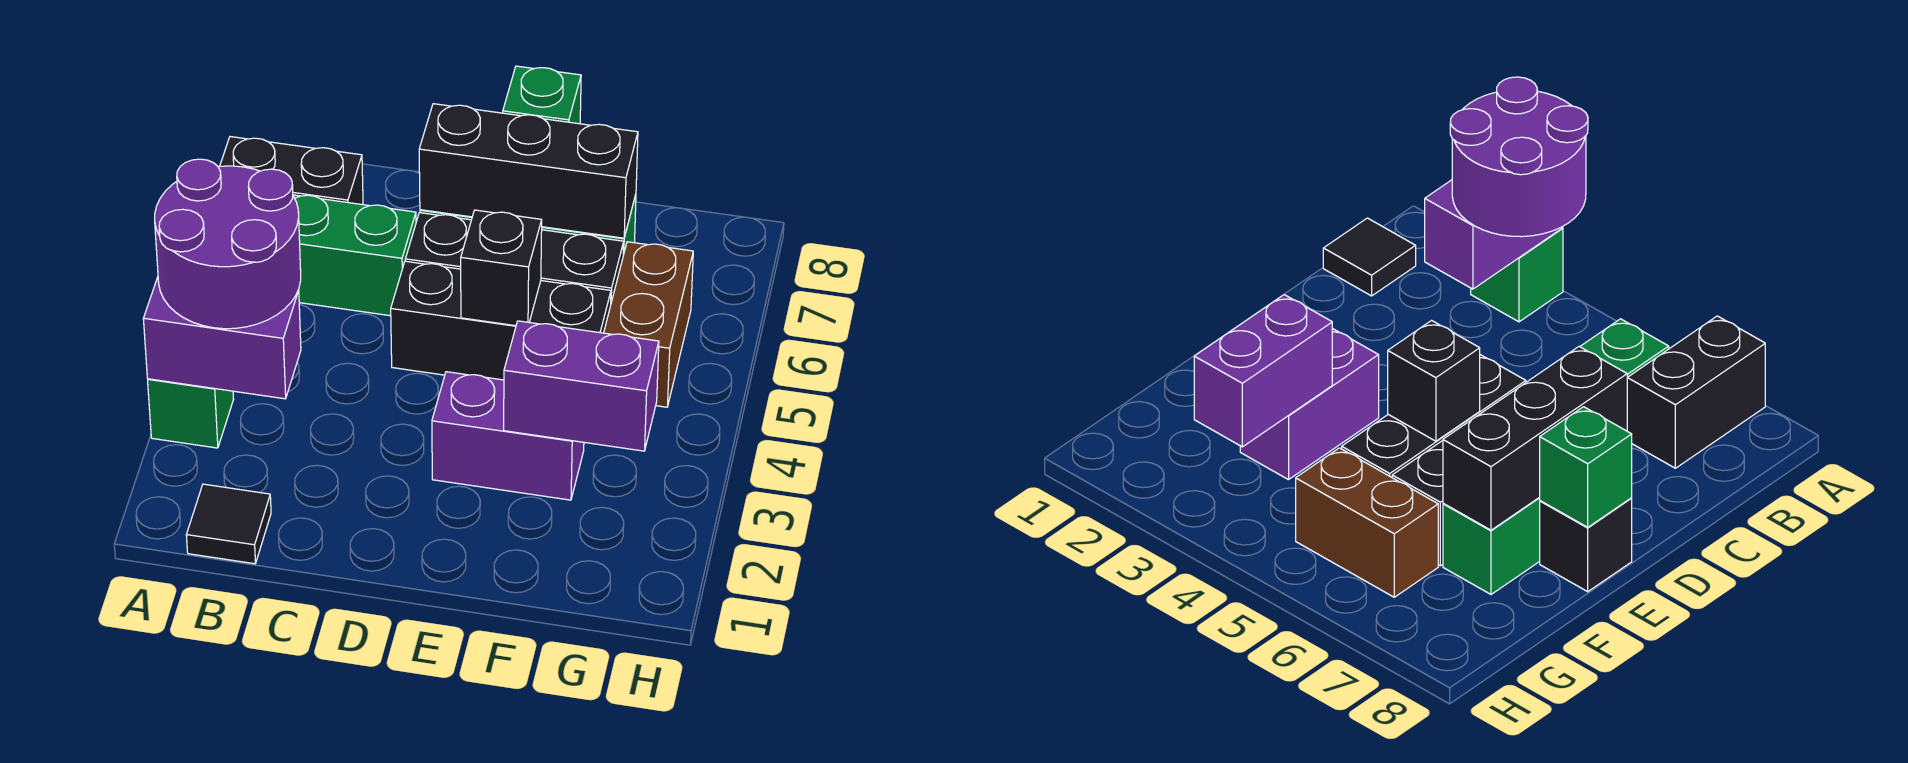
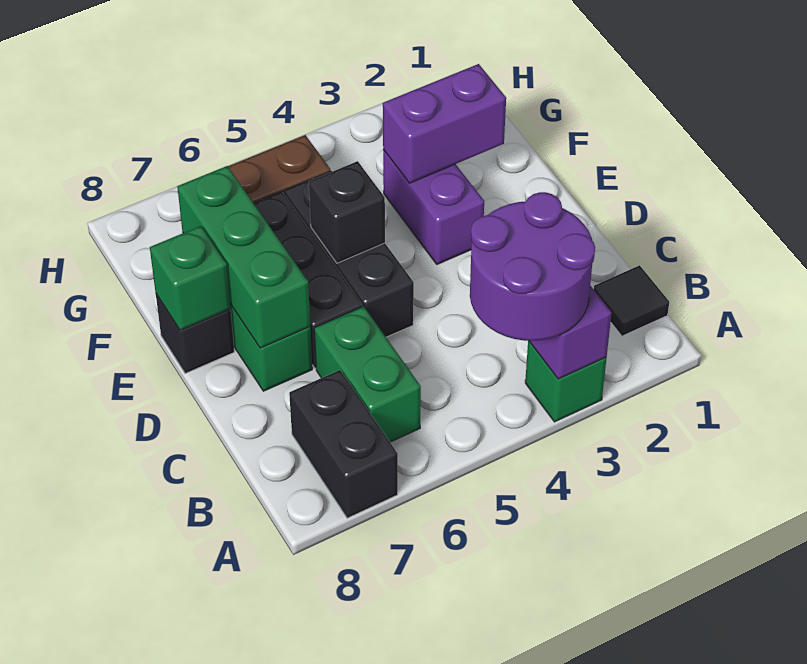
black 1x3 brick [419,104,638,238] -> green 1x3 brick [177,166,310,348]
purple 1x2 brick [504,321,659,451] -> purple 1x2 brick turned to [383,64,506,183]

